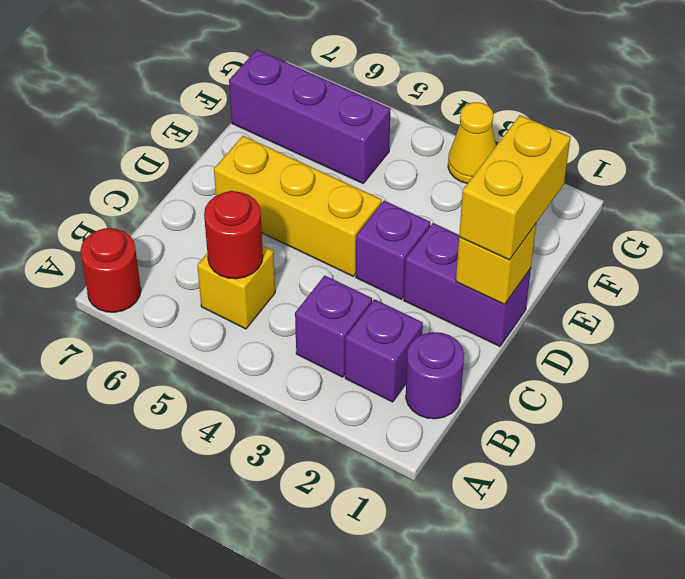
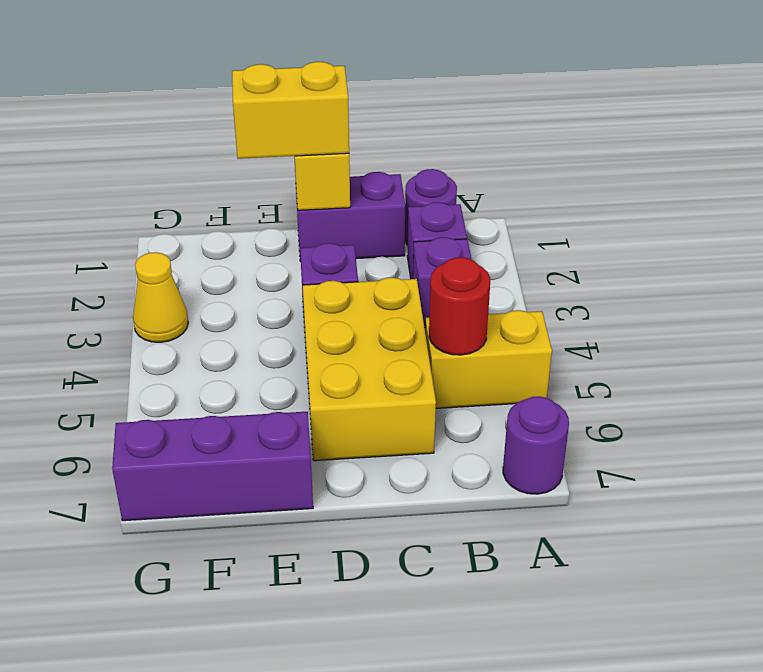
red 1x1 round brick [80,228,141,312] -> purple 1x1 round brick [503,396,569,494]
yellow 1x1 brick [197,245,275,329] -> yellow 1x2 brick [425,310,552,408]
purple 1x2 brick [404,223,531,346] -> purple 1x2 brick turned to [296,172,405,262]
yellow 1x3 brick [214,136,382,277] -> yellow 2x3 brick [303,278,436,461]
purple 1x3 brick [229,50,390,183] -> purple 1x3 brick turned to [112,412,313,521]

